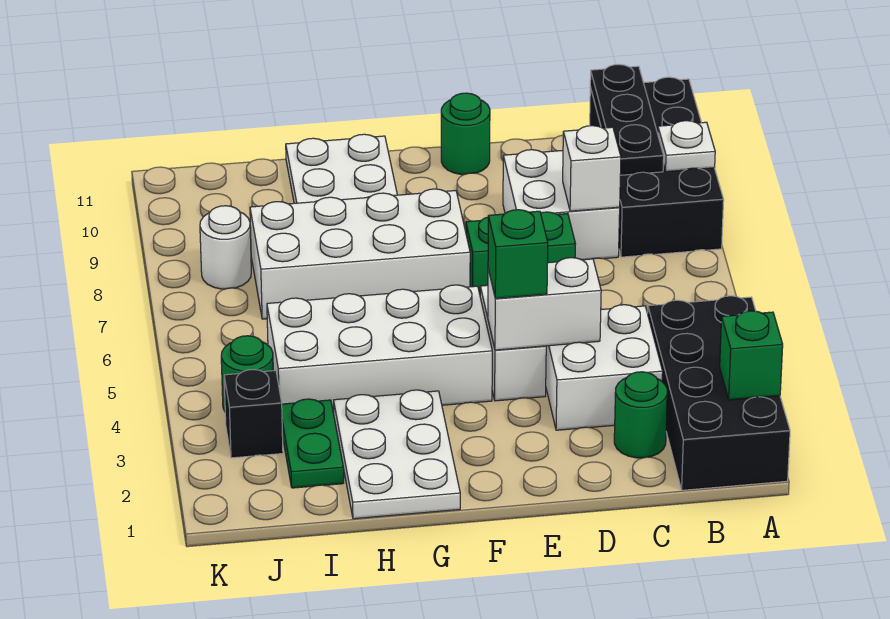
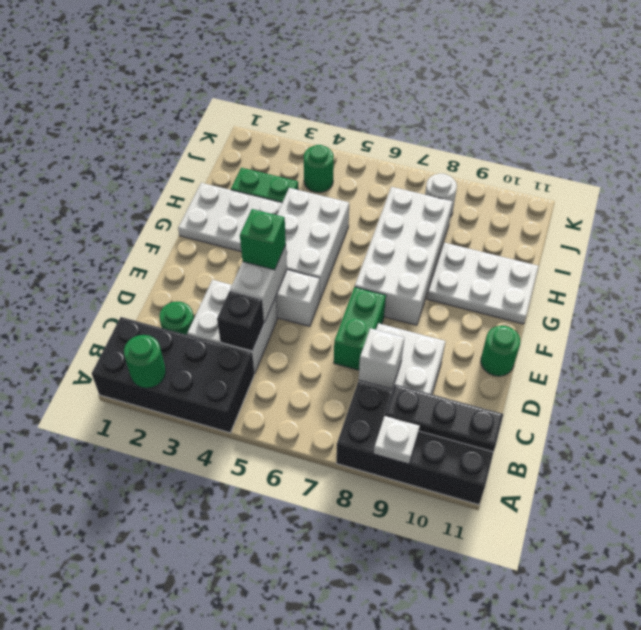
green 1x1 brick [720,311,783,400] -> green 1x1 round brick [124,335,166,388]
white 2x4 brick [267,285,492,413] -> white 2x3 brick [277,188,349,299]
black 1x1 brick [224,370,283,458] -> black 1x1 brick moved to [217,291,264,351]

